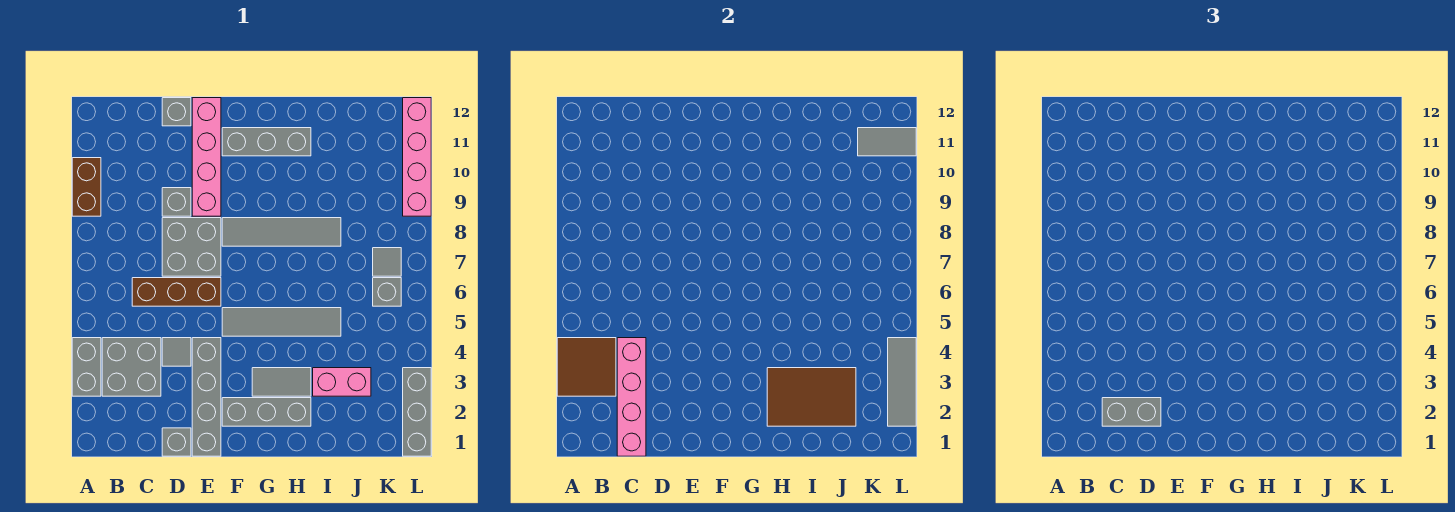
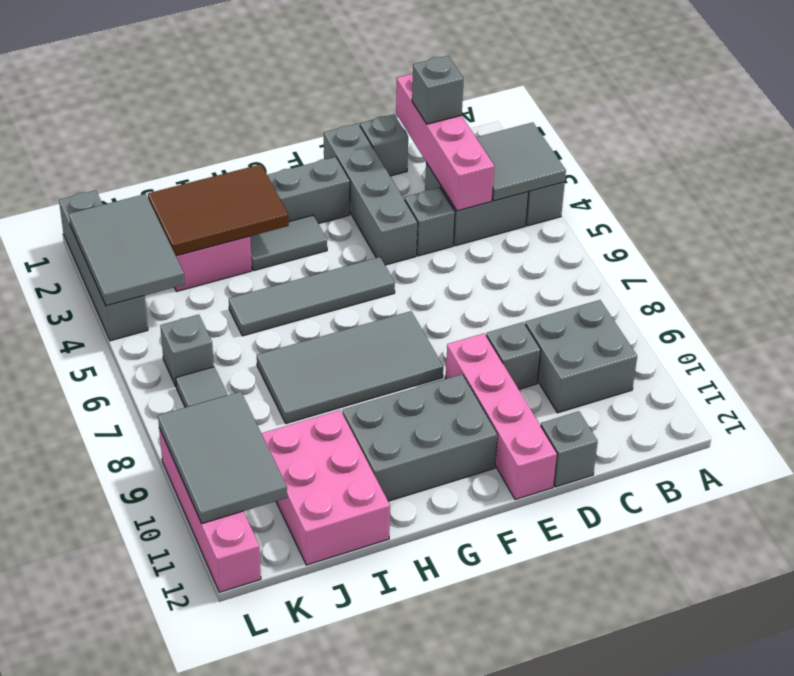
brown 2x2 tile [557,338,616,396] -> grey 2x2 tile [476,122,566,201]
brown 1x2 brick [72,158,101,216] -> none
grey 1x2 brick [1102,398,1161,426] -> grey 1x1 brick [412,56,464,124]
brown 1x3 brick [132,278,221,306] -> none
grey 1x1 tile [162,338,191,366] -> grey 1x1 brick [405,188,455,256]
grey 2x2 brick [162,218,221,276] -> grey 2x2 brick moved to [525,300,637,413]
grey 1x4 tile [222,218,341,246] -> grey 2x4 tile [257,311,443,424]
grey 1x3 brick [222,128,311,156] -> grey 2x3 brick [343,374,498,501]
none -> pink 2x3 brick [261,410,390,565]
grey 1x2 tile [858,128,916,156] -> grey 2x3 tile [158,392,287,524]
grey 1x3 brick [403,368,431,456] -> grey 1x4 brick [59,190,148,341]
grey 1x3 tile [888,338,916,426] -> grey 2x3 tile [69,194,185,306]

